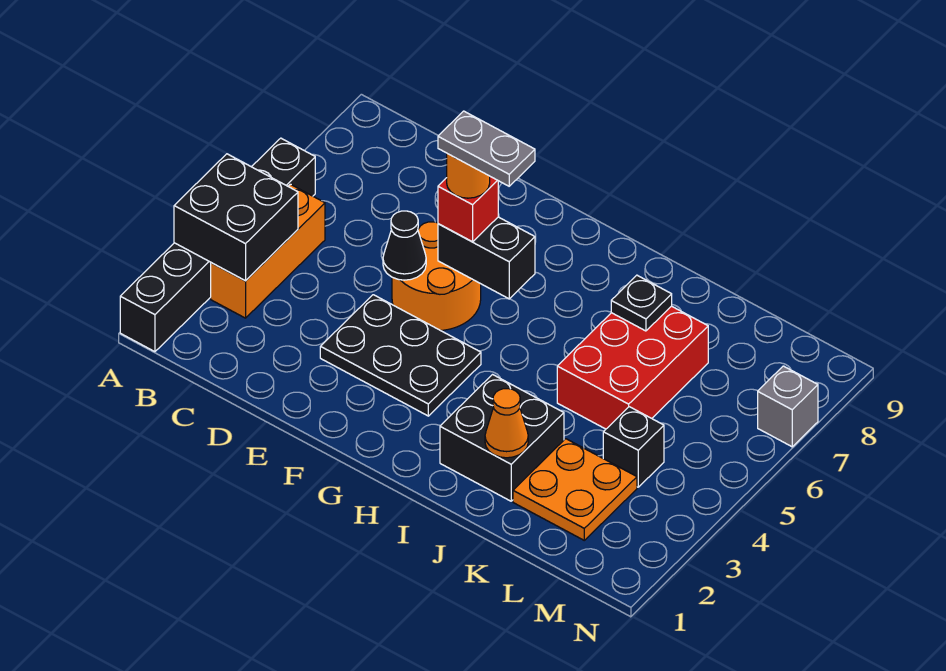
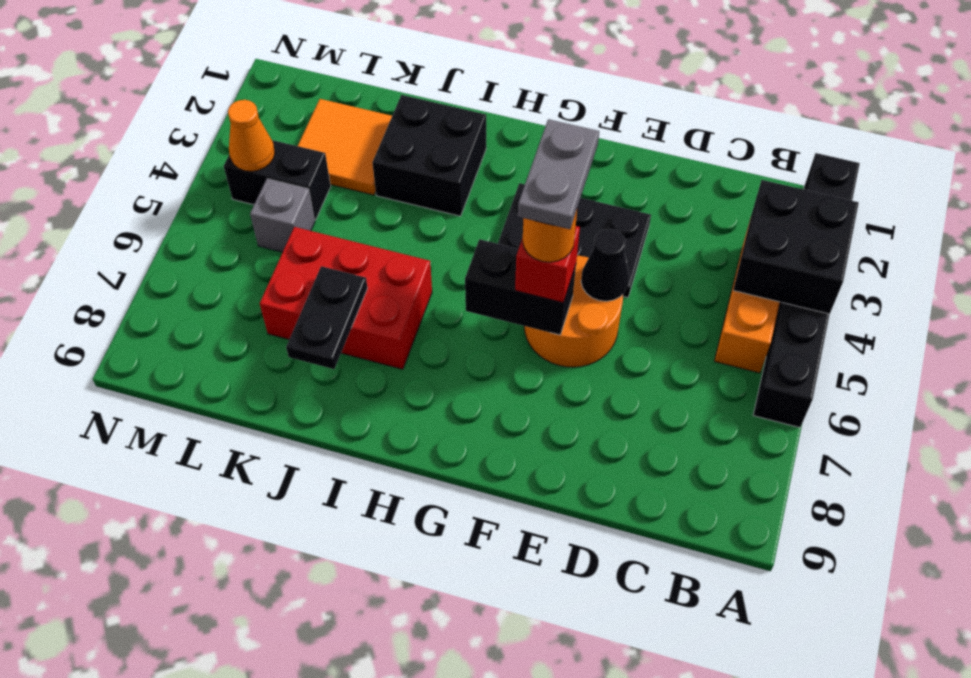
grey 1x2 plate [438,111,535,186] -> grey 1x2 plate turned to [518,119,599,229]
orange 1x1 cone [485,389,528,458] -> orange 1x1 cone moved to [228,100,275,171]
red 2x3 brick [557,306,708,429] -> red 2x3 brick turned to [260,227,432,369]
black 1x1 plate [611,275,672,331] -> black 1x2 plate [286,266,367,369]
orange 2x2 plate [513,439,637,540] -> orange 2x2 tile [298,99,392,195]
black 1x1 brick [603,407,664,487] -> black 1x2 brick [224,140,331,220]
grey 1x1 brick [758,366,818,447] -> grey 1x1 brick moved to [250,179,315,252]

